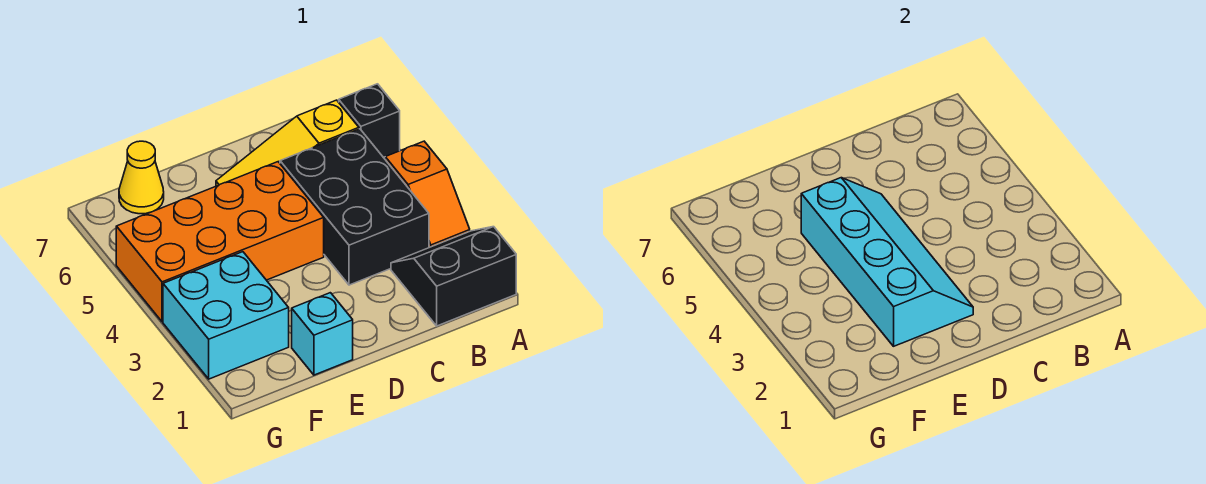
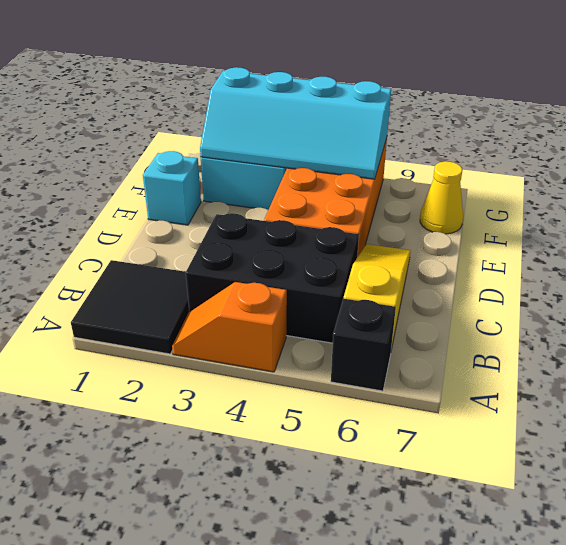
black 2x2 slope [391,227,516,326] -> black 2x2 tile [71,260,189,354]
cyan 2x4 slope [801,178,973,346] -> cyan 2x4 slope moved to [200,67,391,179]

